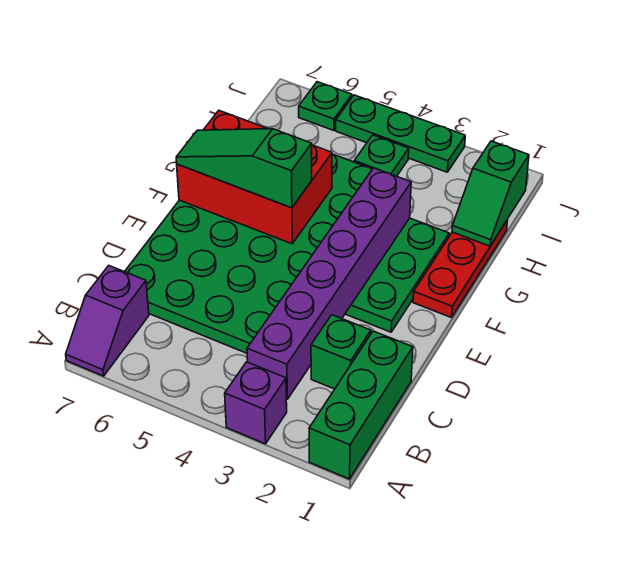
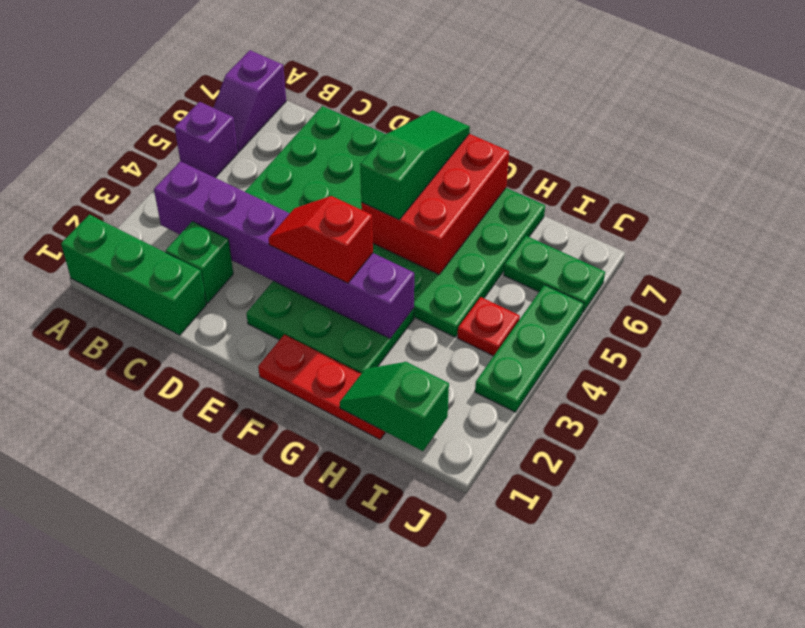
purple 1x1 brick [225,362,287,444] -> purple 1x1 brick moved to [175,102,238,178]
purple 1x2 slope [66,266,149,376] -> purple 1x2 slope turned to [213,50,286,152]
none -> red 1x2 slope [268,196,373,283]
green 1x1 plate [354,135,409,176] -> red 1x1 plate [457,297,520,356]
green 1x1 plate [299,82,352,131] -> green 1x2 plate [504,236,605,312]

